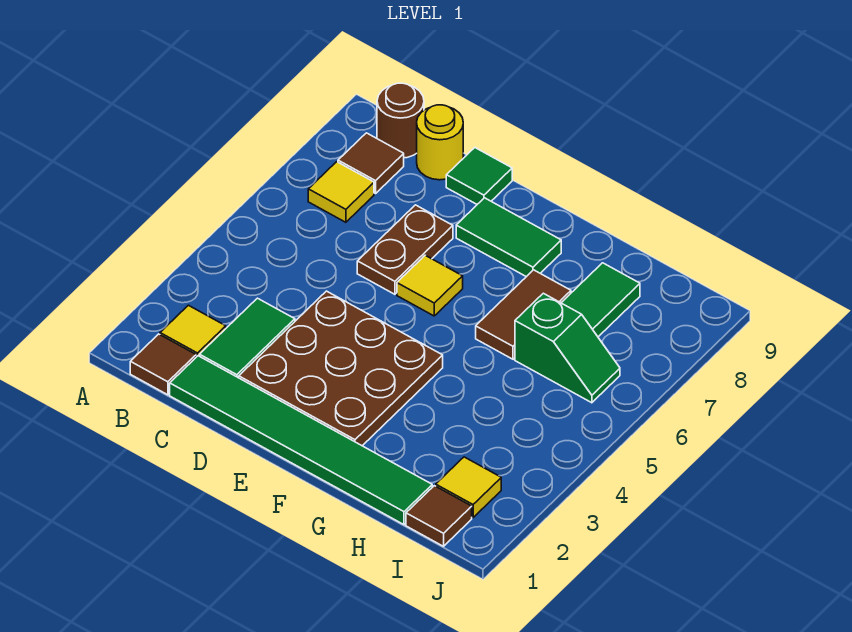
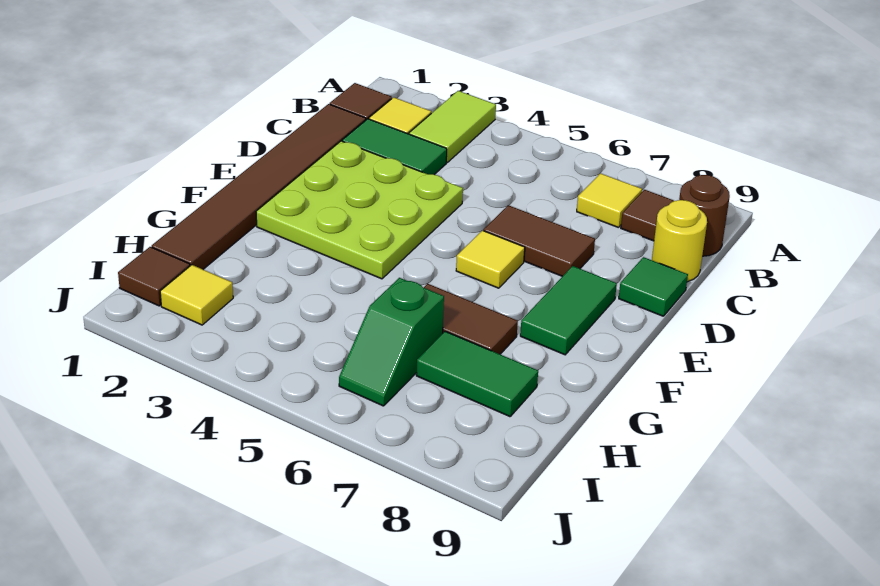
none -> lime 1x2 tile [409,91,496,162]
green 1x6 tile [170,356,432,525] -> brown 1x6 tile [152,104,366,269]
brown 3x3 plate [239,291,443,446] -> lime 3x3 plate [256,141,463,279]
brown 1x2 plate [357,205,453,294] -> brown 1x2 tile [483,205,595,276]

